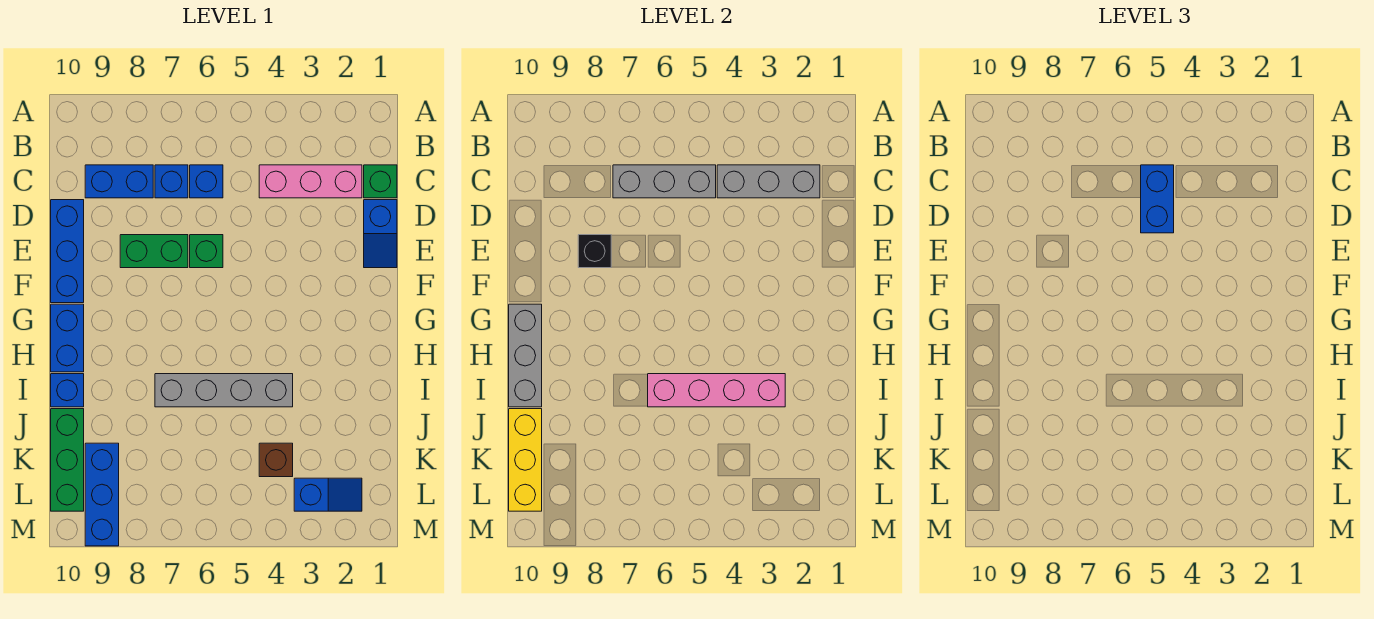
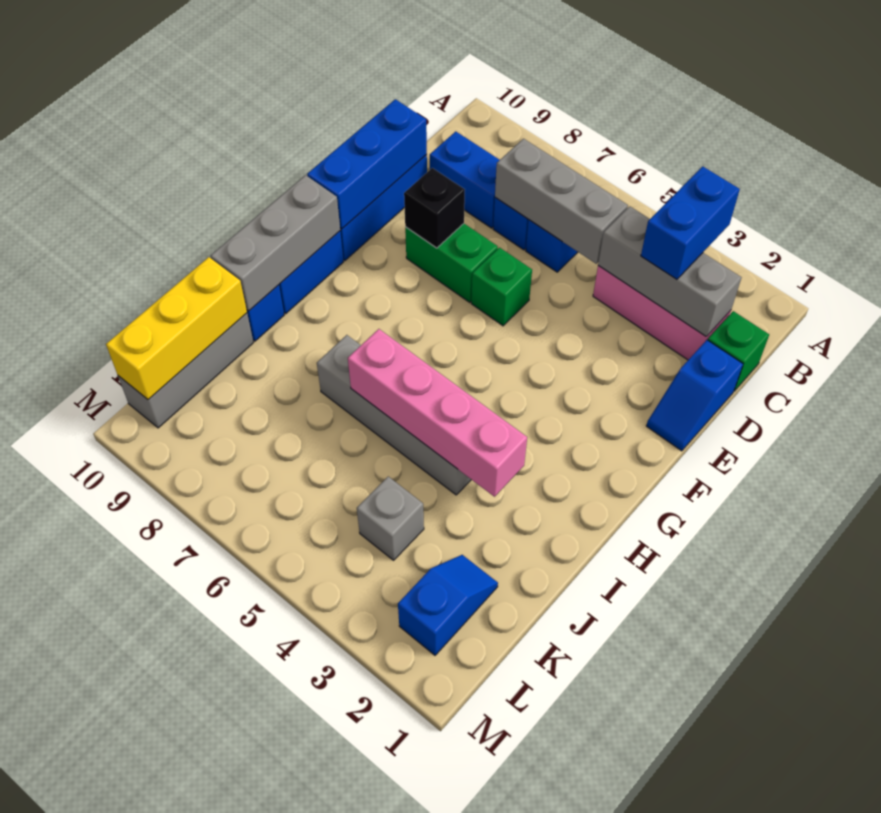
blue 1x2 brick [1141,165,1174,233] -> blue 1x2 brick moved to [641,166,740,279]
green 1x3 brick [51,409,84,511] -> grey 1x3 brick [118,313,253,428]
brown 1x1 brick [259,443,293,477] -> grey 1x1 brick [357,477,424,560]
blue 1x3 brick [85,443,119,546] -> blue 1x3 brick moved to [307,99,427,229]
blue 1x2 slope [294,478,362,511] -> blue 1x2 slope turned to [398,555,498,655]

